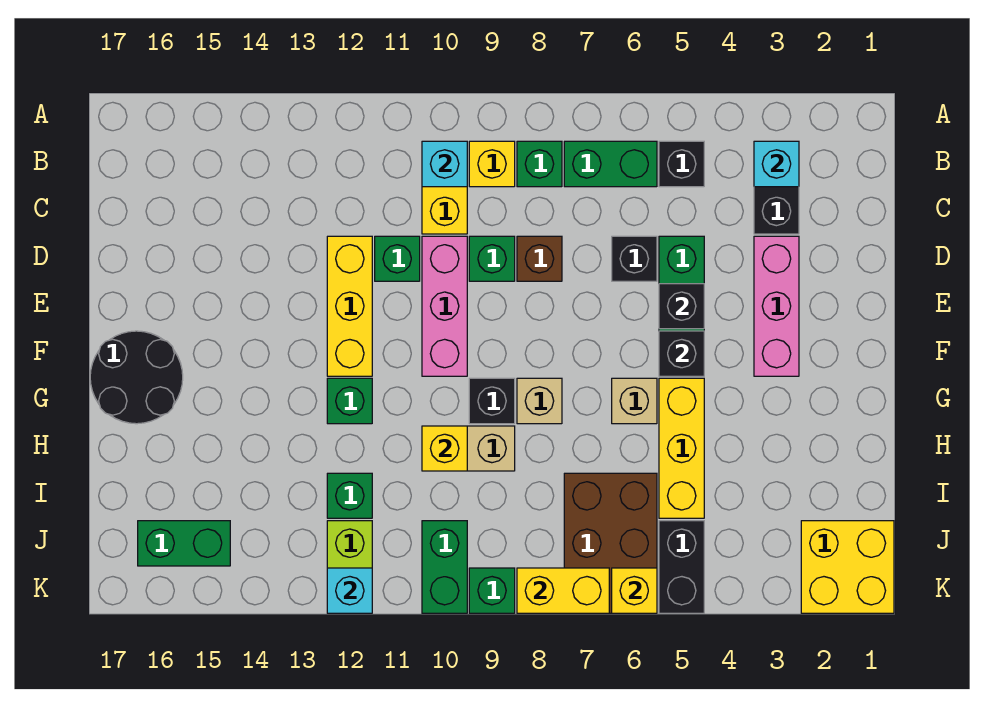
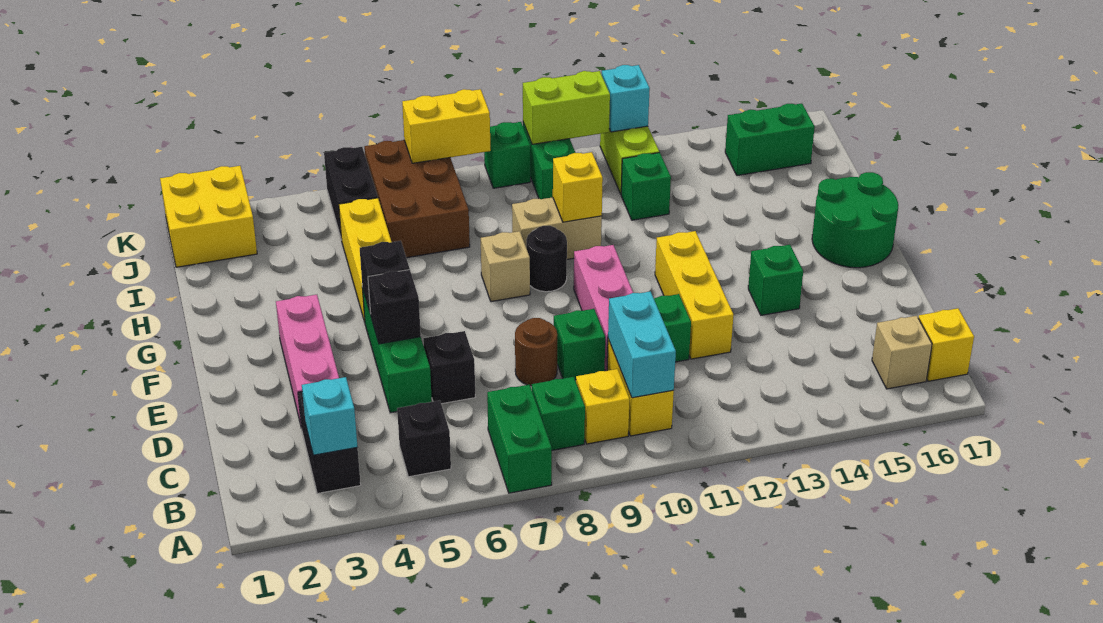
green 1x2 brick [564,141,657,187] -> green 1x2 brick turned to [487,385,552,493]
cyan 1x1 brick [422,141,467,187] -> cyan 1x2 brick [608,291,676,398]
brown 1x1 brick [517,236,562,281] -> brown 1x1 round brick [515,318,557,386]
black 2x2 round brick [90,331,183,424] -> green 2x2 round brick [812,172,898,268]
tan 1x1 brick [612,378,657,424] -> tan 1x1 brick moved to [872,316,932,389]
black 1x1 brick [469,378,515,424] -> black 1x1 round brick [526,226,567,292]
green 1x1 brick [327,378,372,424] -> green 1x1 brick moved to [748,245,803,315]
yellow 1x1 brick [612,568,657,613] -> yellow 1x1 brick moved to [918,308,974,381]
none -> lime 1x2 brick [523,71,610,144]

